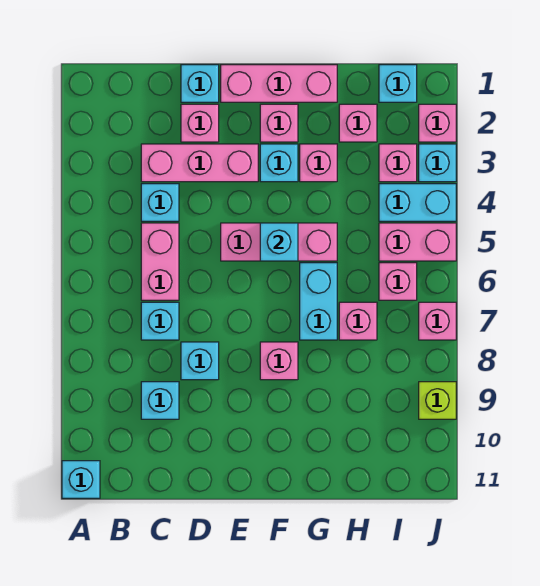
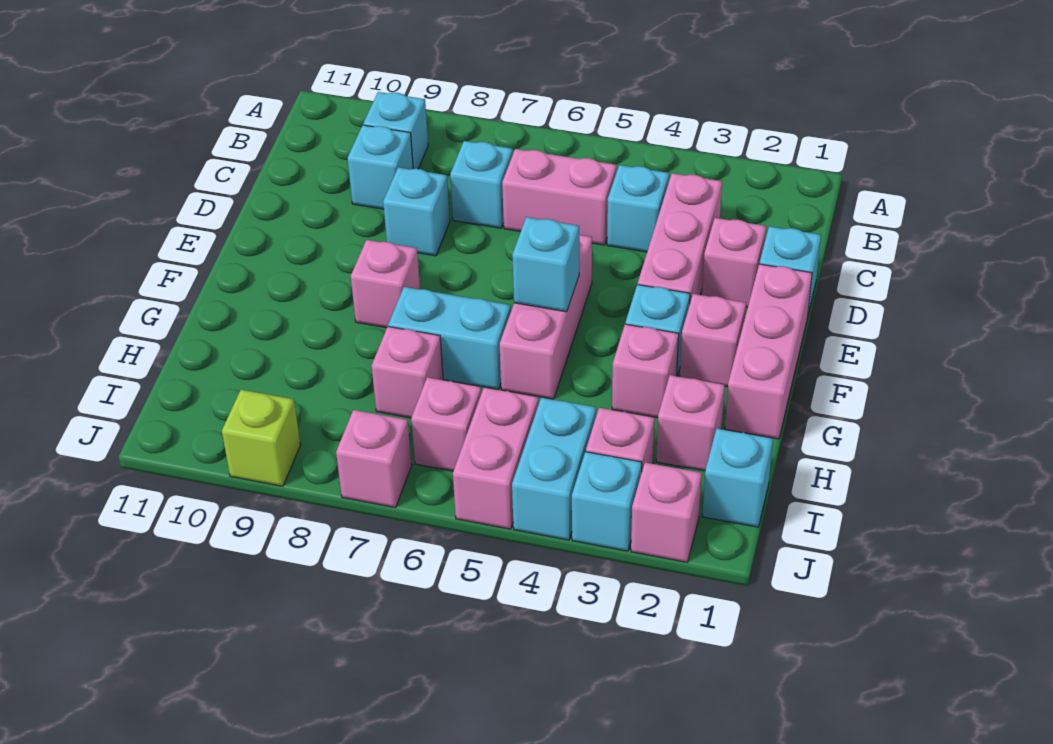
cyan 1x1 brick [62,461,100,498] -> cyan 1x1 brick moved to [363,92,428,169]

